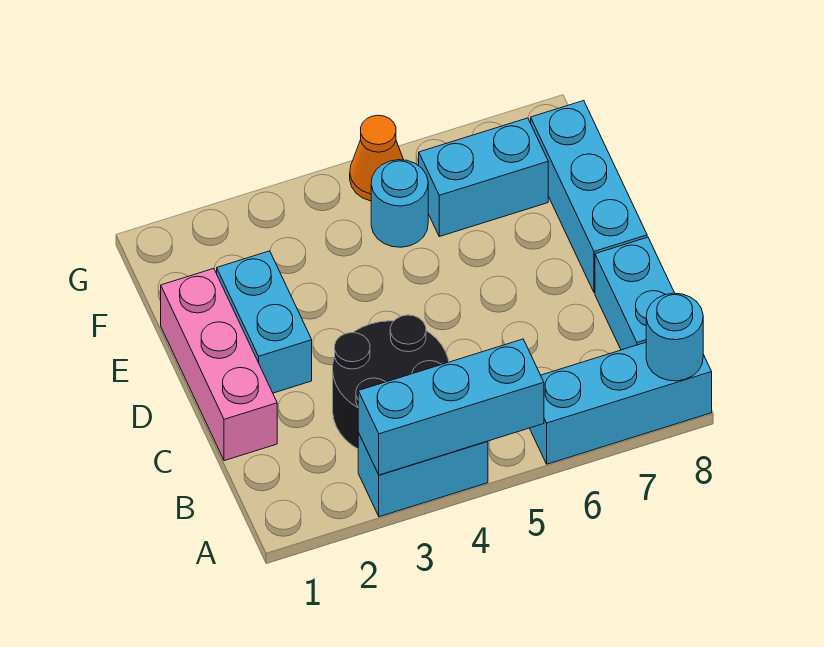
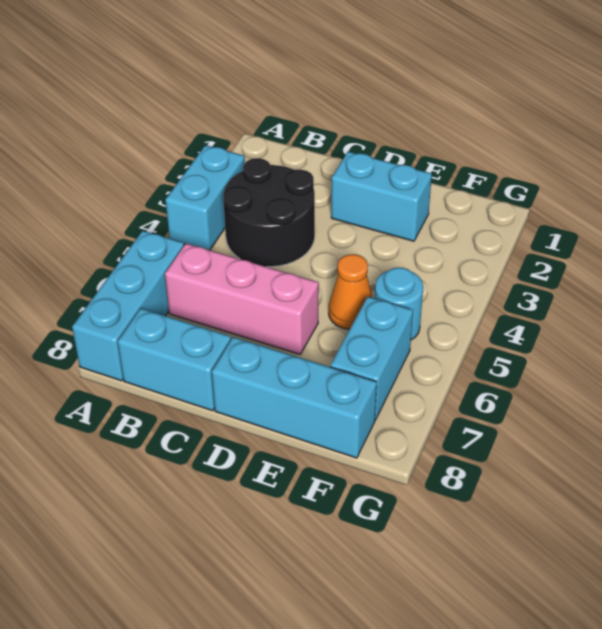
cyan 1x3 brick [358,339,544,475] -> none
cyan 1x1 round brick [646,293,703,381] -> none
pink 1x3 brick [161,269,277,461] -> pink 1x3 brick moved to [165,243,319,354]
orange 1x1 cone [350,115,403,201] -> orange 1x1 cone moved to [329,254,373,330]

